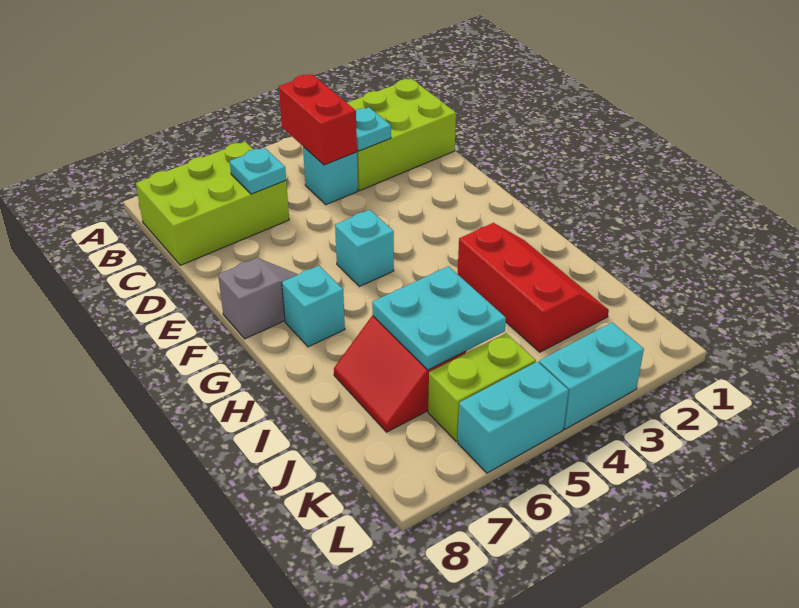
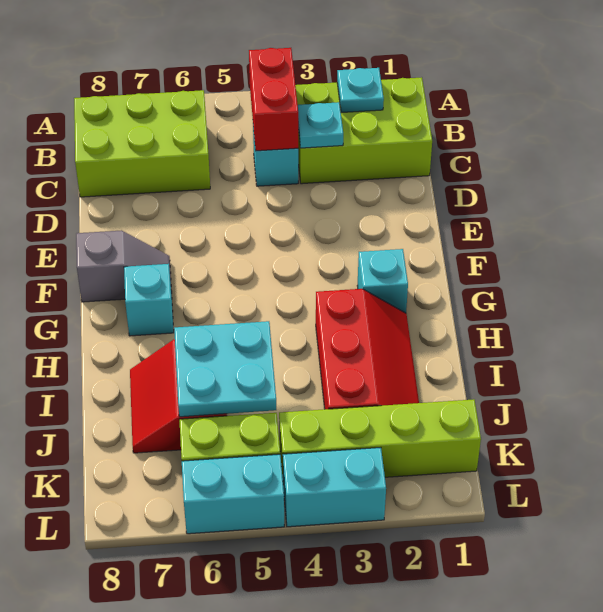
cyan 1x1 plate [230,147,286,194] -> cyan 1x1 plate moved to [337,68,384,113]
cyan 1x1 brick [335,210,394,287] -> cyan 1x1 brick moved to [357,249,408,313]
none -> lime 1x4 brick [279,399,481,478]

